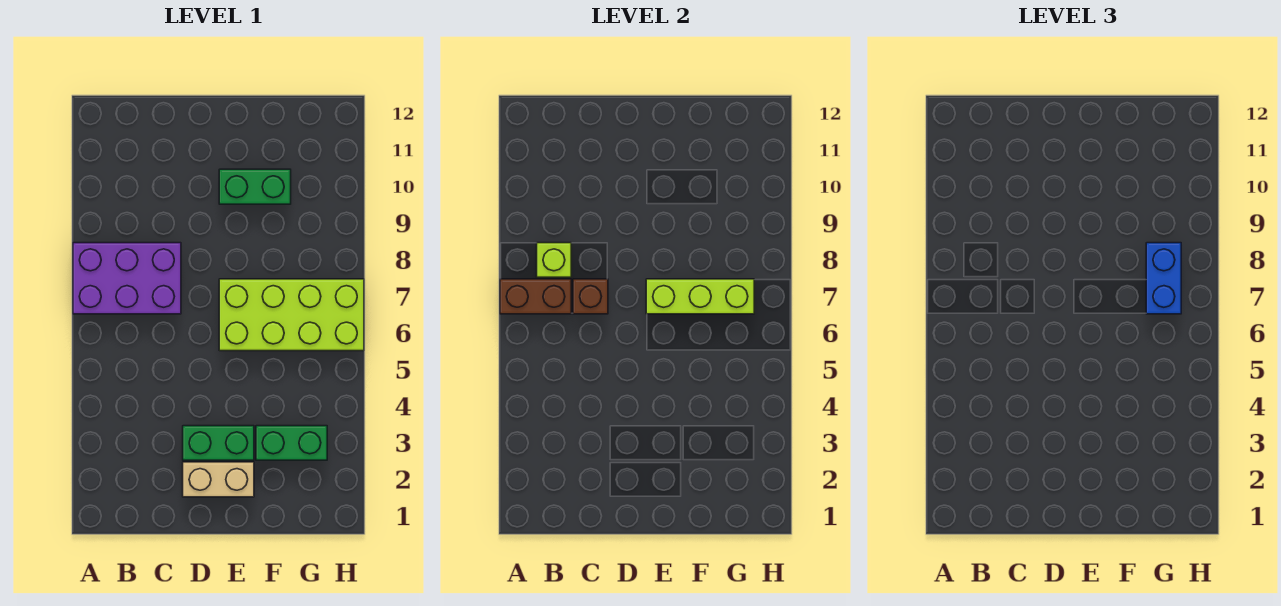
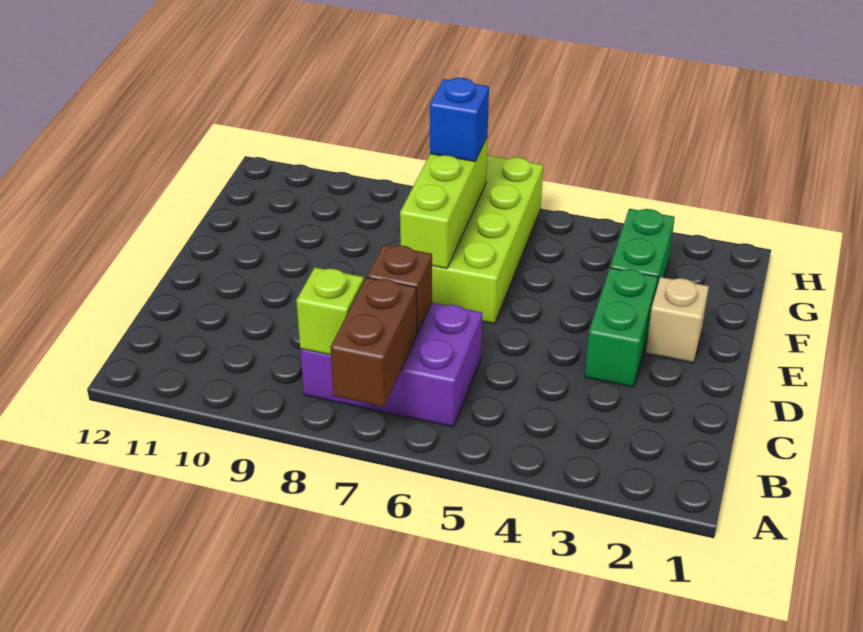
purple 2x3 brick [73,243,181,314] -> purple 2x3 brick turned to [300,303,482,427]
tan 1x2 brick [183,462,254,497] -> tan 1x1 brick [646,277,709,363]
green 1x2 brick [219,169,291,204] -> none
blue 1x2 brick [1146,243,1181,314] -> blue 1x1 brick [430,78,489,161]

